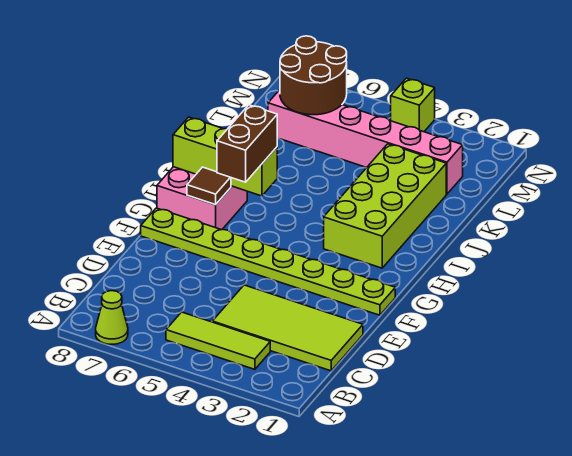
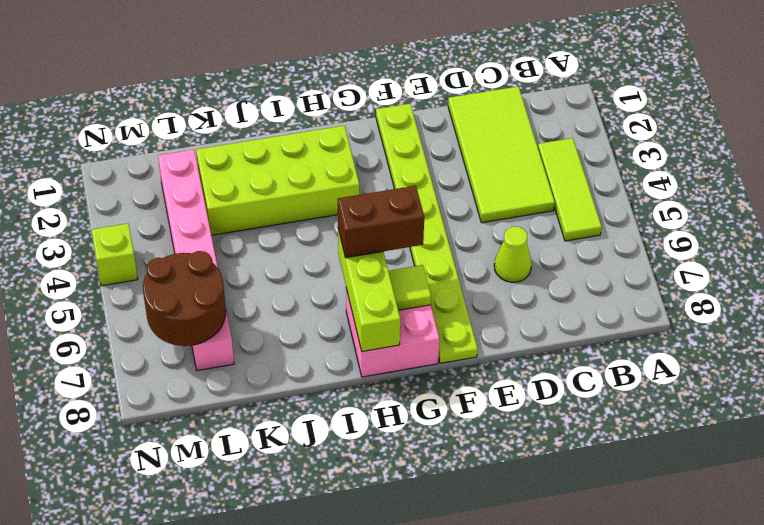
lime 1x1 cone [96,291,128,344] -> lime 1x1 cone moved to [494,226,532,282]
brown 1x1 tile [187,167,231,205] -> lime 1x1 tile [388,265,431,310]

